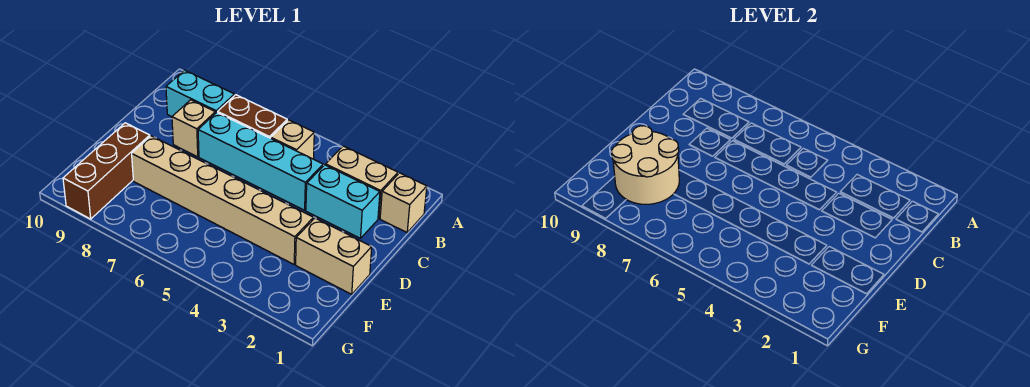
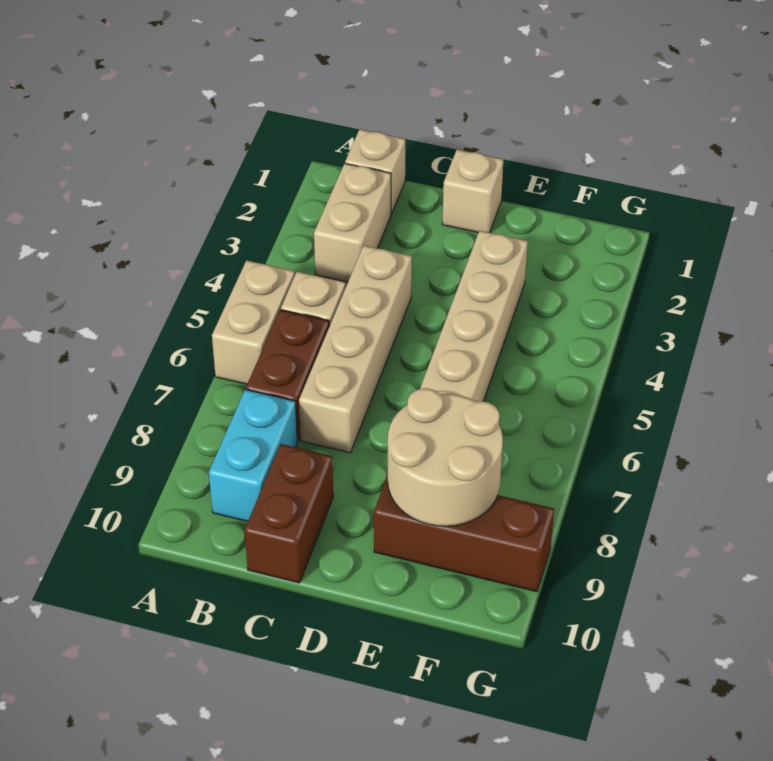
cyan 1x2 brick [306,165,380,238] -> none
cyan 1x4 brick [198,112,323,210] -> tan 1x4 brick [299,246,412,453]
tan 1x1 brick [172,100,215,157] -> tan 1x1 brick moved to [442,150,504,233]
none -> brown 1x2 brick [245,444,333,583]
tan 1x2 brick [296,218,372,294] -> tan 1x2 brick moved to [212,260,295,384]

